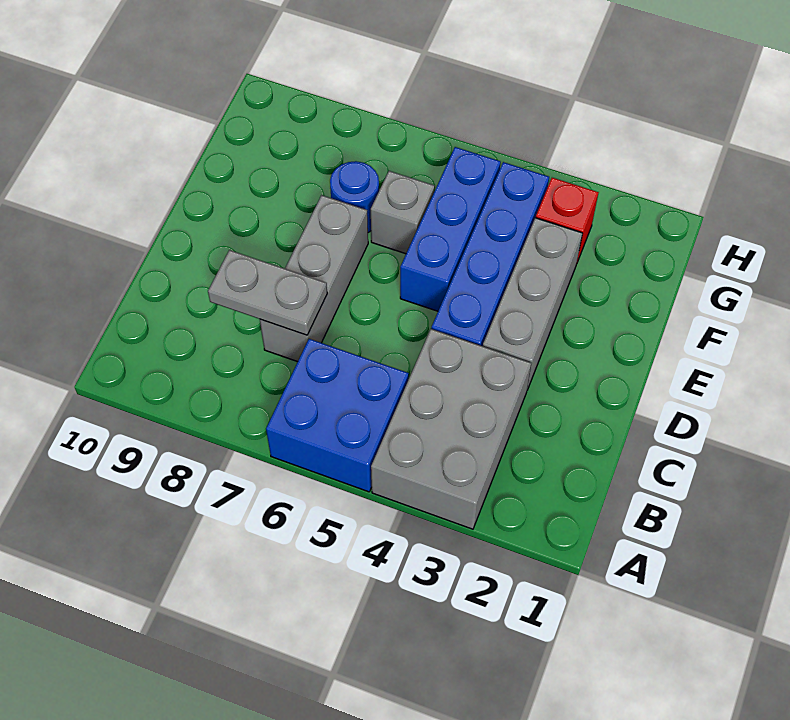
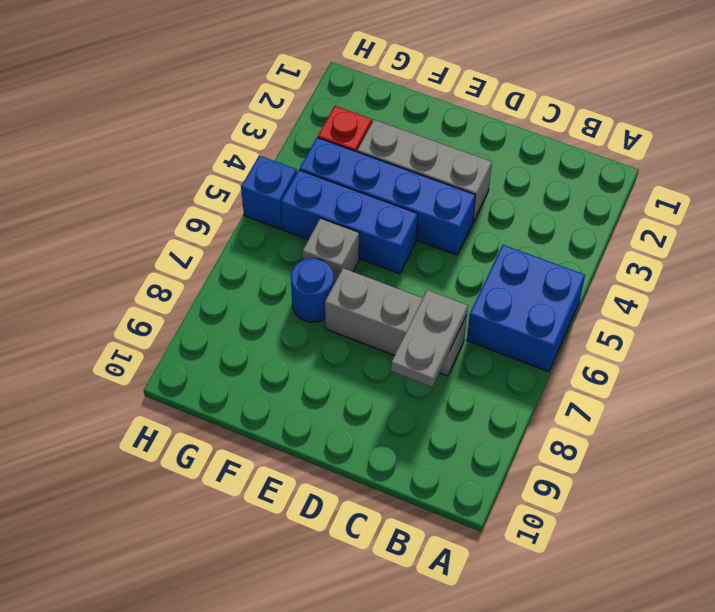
grey 2x3 brick [371,329,531,529] -> none
none -> blue 1x1 brick [241,156,297,229]

